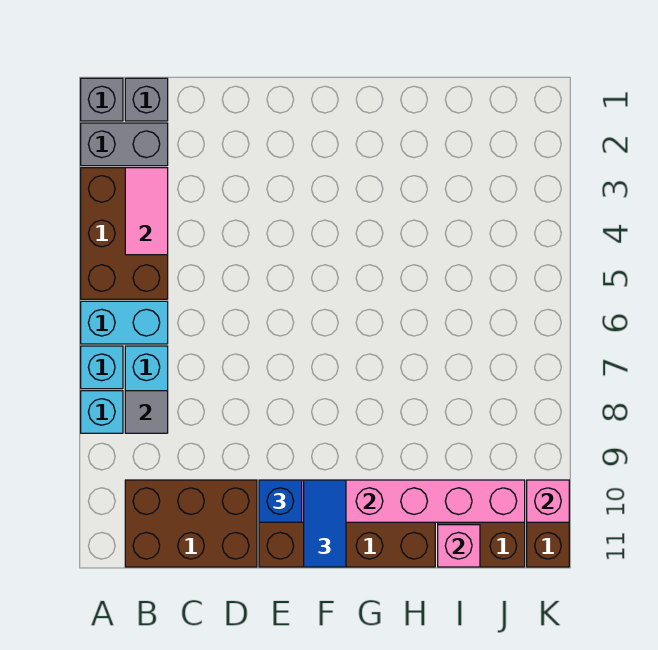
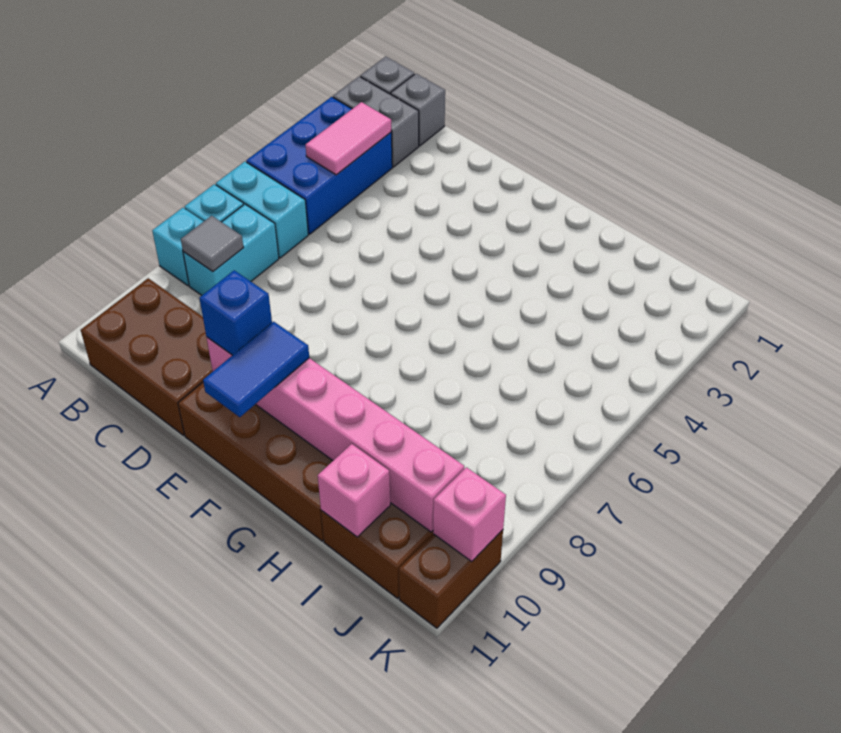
brown 2x3 brick [81,168,168,299] -> blue 2x3 brick [246,97,392,234]

